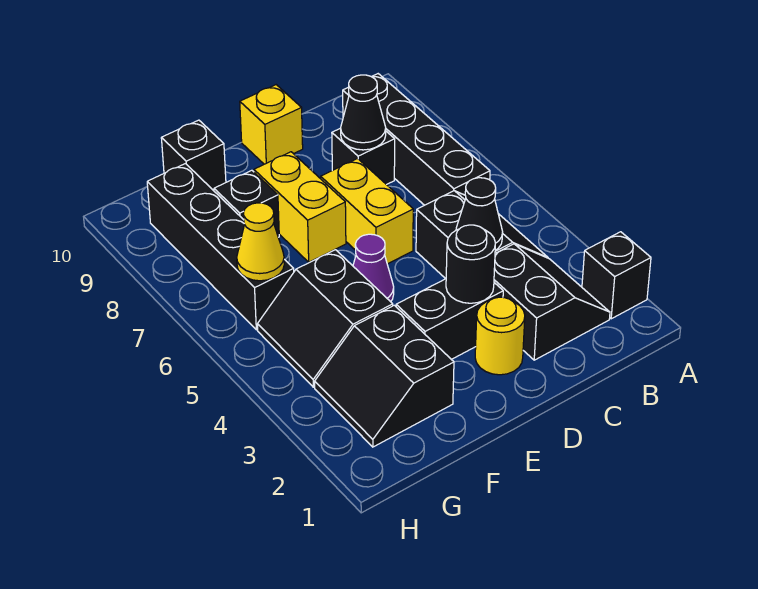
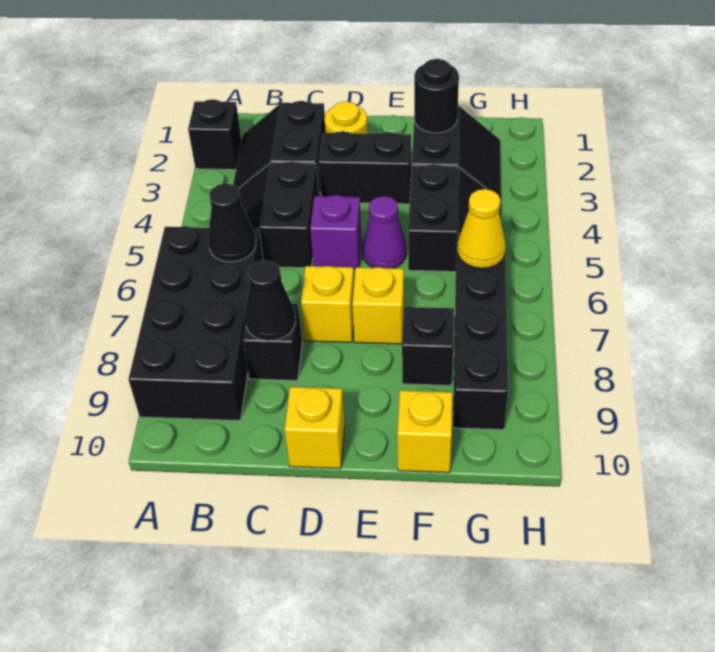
black 1x4 brick [343,74,490,205] -> black 2x4 brick [129,226,263,421]
black 1x1 cone [456,178,503,250] -> black 1x1 cone moved to [208,184,256,262]
black 1x1 round brick [446,225,495,303] -> black 1x1 round brick moved to [414,59,459,133]
none -> purple 1x1 brick [310,195,361,269]
yellow 1x2 brick [321,159,413,264] -> yellow 1x1 brick [301,266,354,342]
yellow 1x2 brick [254,152,346,262] -> yellow 1x1 brick [352,267,404,344]
black 1x1 brick [161,120,226,191] -> yellow 1x1 brick [397,390,452,473]

